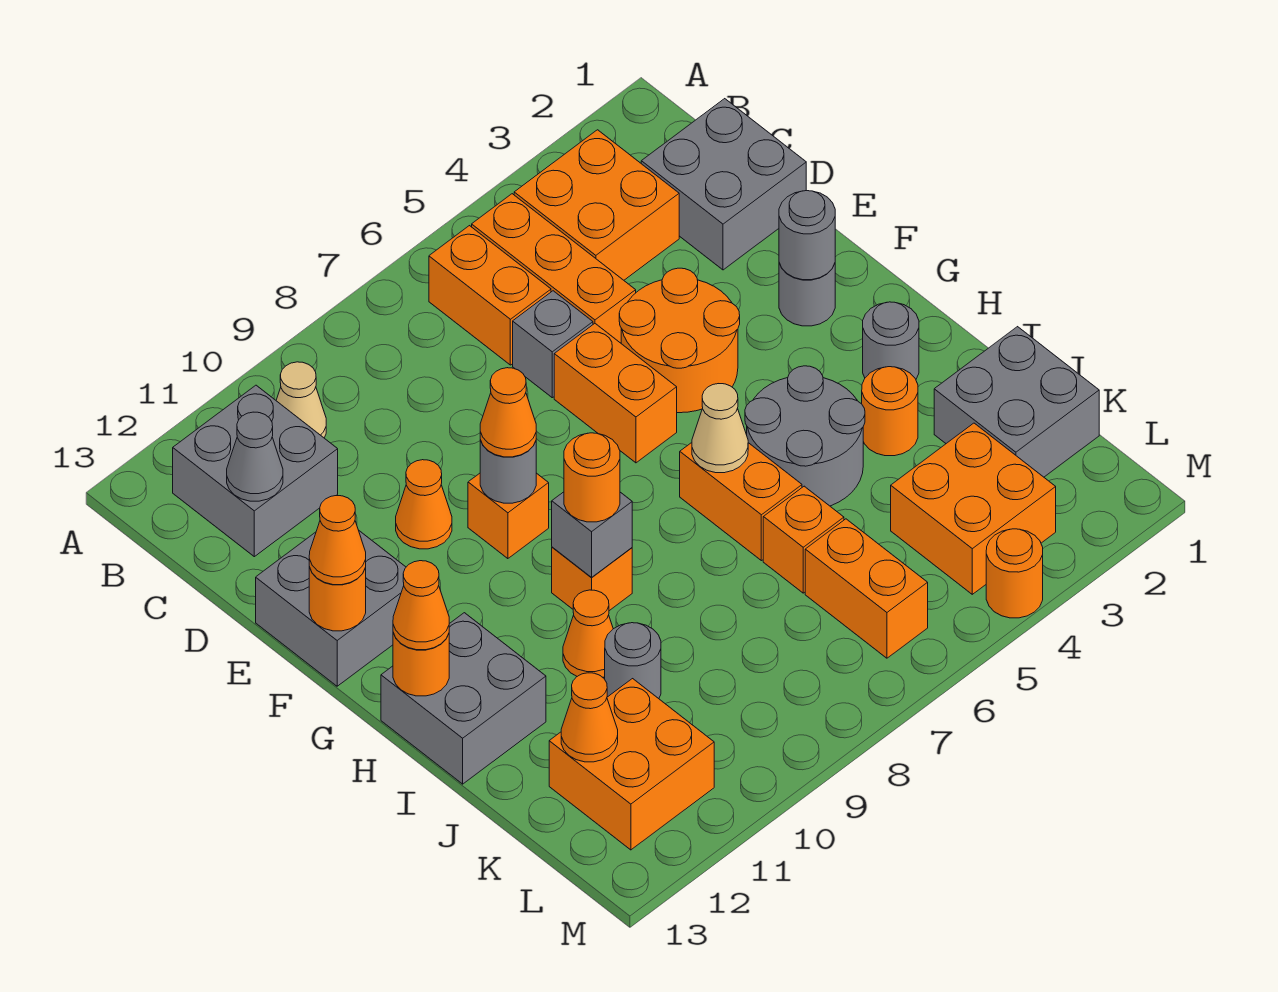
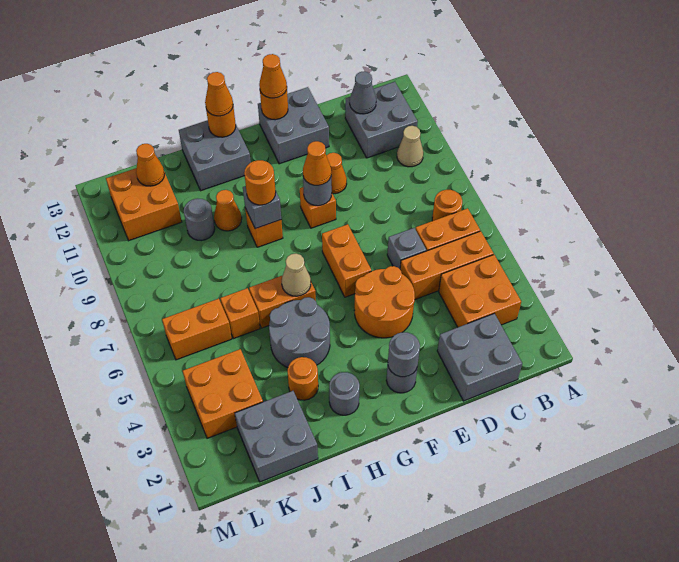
orange 1x2 brick [554,324,677,463] -> orange 1x2 brick turned to [322,224,371,297]
orange 1x1 round brick [986,529,1043,618] -> orange 1x1 round brick moved to [432,190,462,221]

